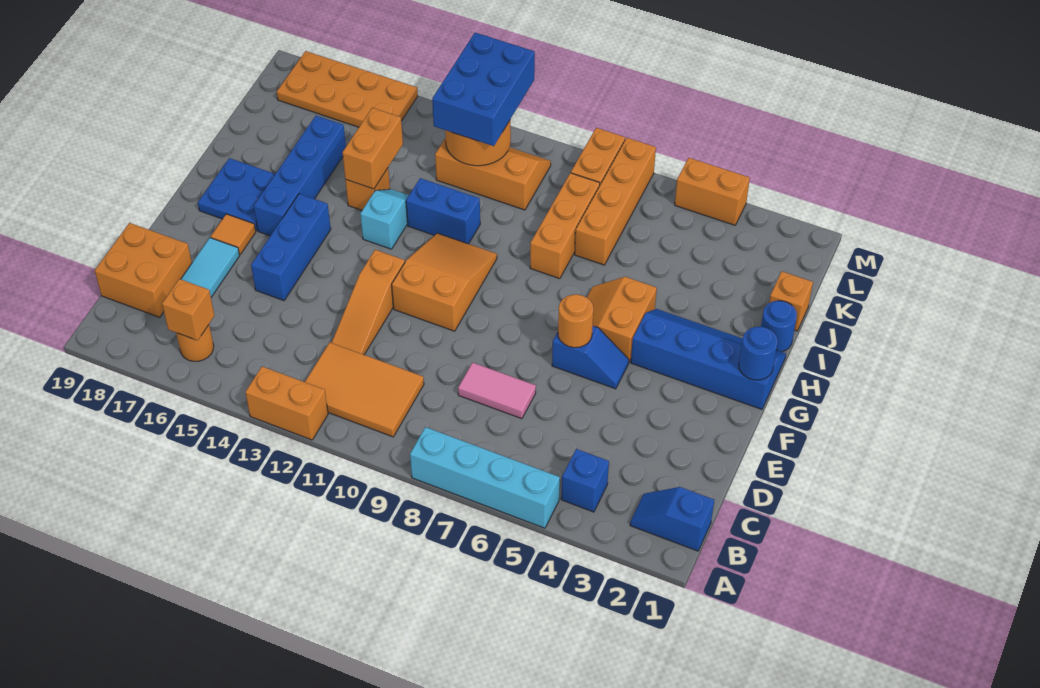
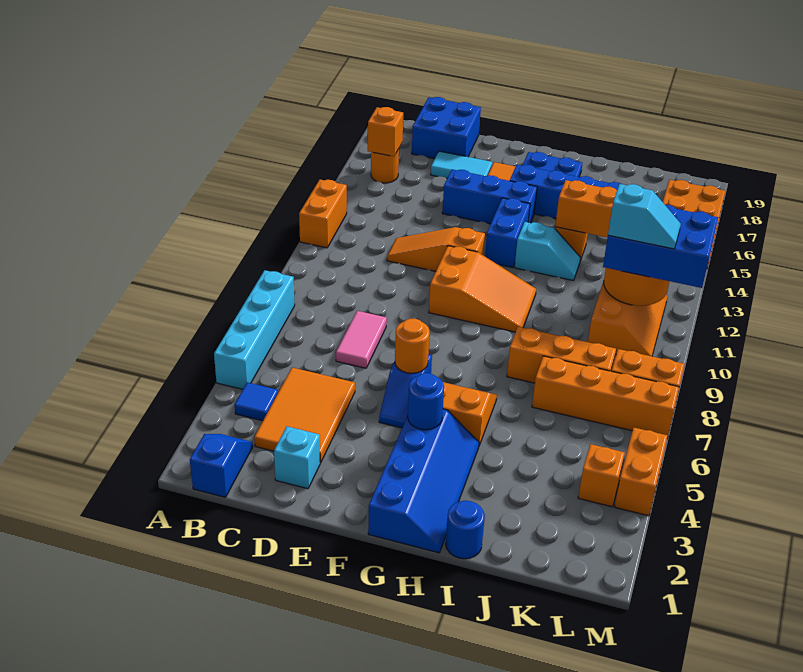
blue 1x1 brick [561,449,609,512] -> blue 1x1 tile [235,382,278,421]
orange 2x3 tile [305,342,424,437] -> orange 2x3 tile moved to [254,368,355,463]
orange 2x2 brick [95,223,192,317] -> blue 2x2 brick [412,97,481,159]
none -> cyan 1x1 brick [274,427,320,489]
blue 1x1 round brick [739,327,778,380] -> blue 1x1 round brick moved to [408,373,444,430]
blue 1x2 brick [406,178,480,244] -> blue 1x2 brick moved to [485,198,530,268]
orange 1x1 brick [769,271,813,331] -> orange 1x1 brick moved to [578,444,625,507]
none -> cyan 1x2 slope [608,184,681,249]

